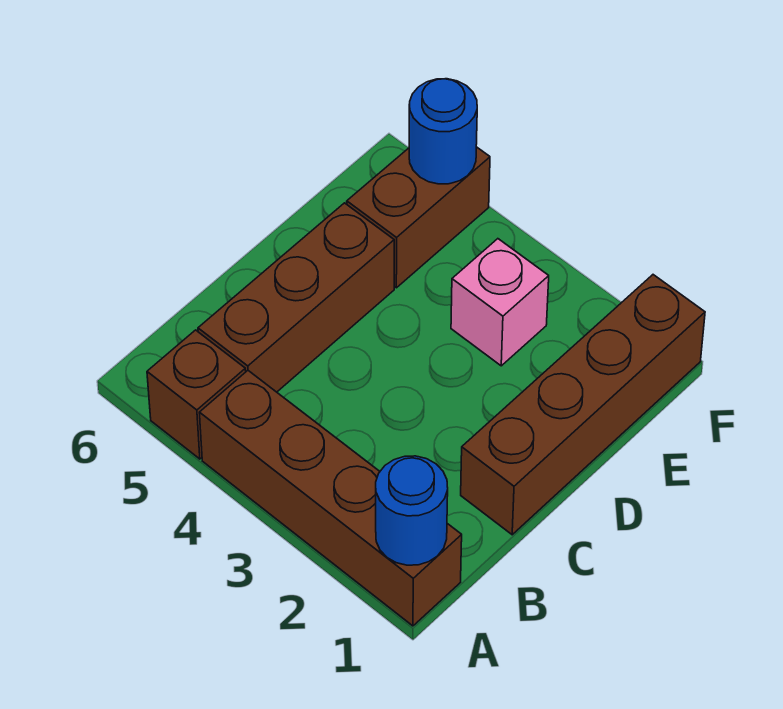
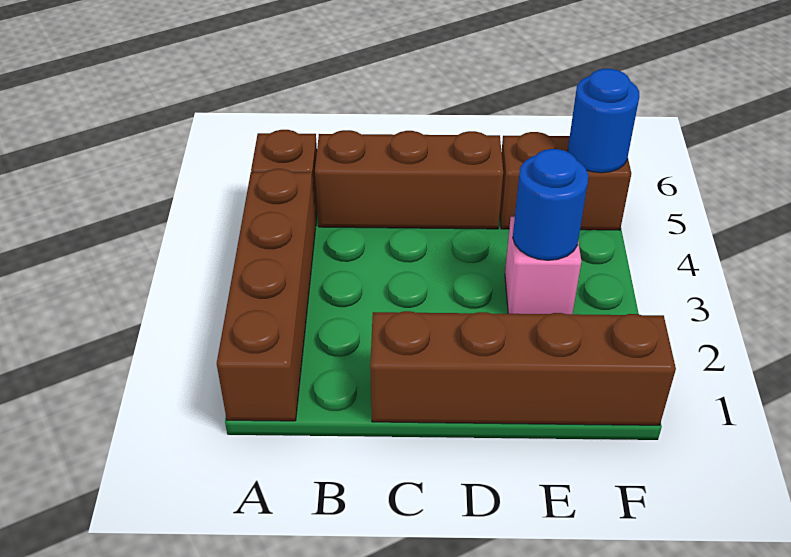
blue 1x1 round brick [376,456,448,565] -> blue 1x1 round brick moved to [513,149,588,260]

